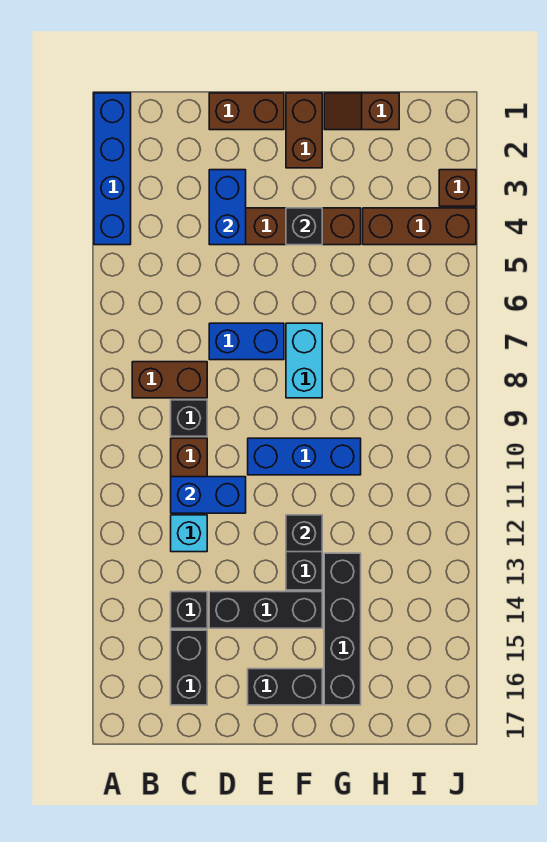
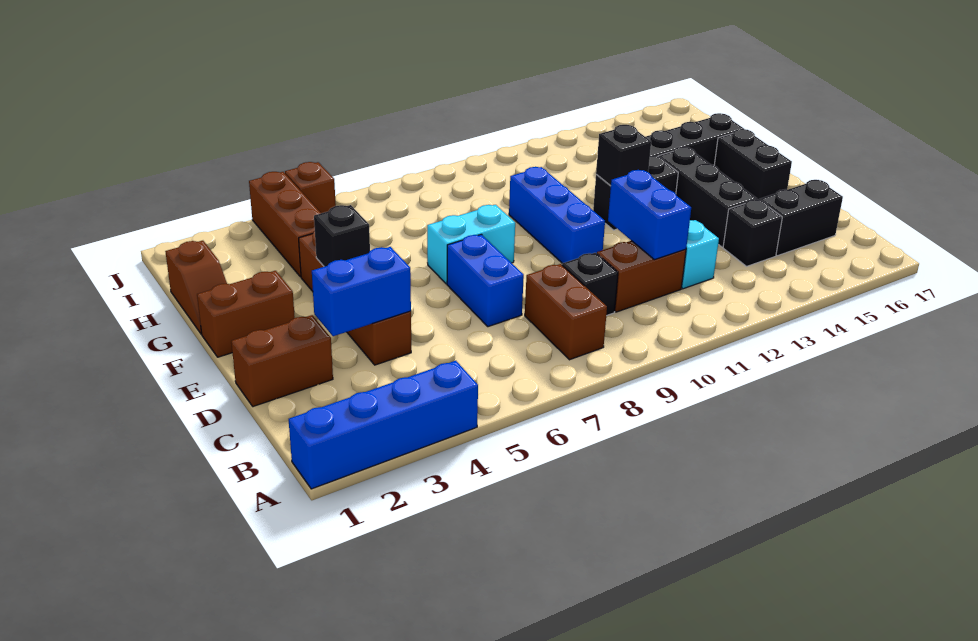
brown 1x2 brick [209,93,284,130] -> brown 1x2 brick turned to [231,315,333,407]
brown 1x1 brick [439,170,476,206] -> brown 1x1 brick moved to [285,162,336,213]

